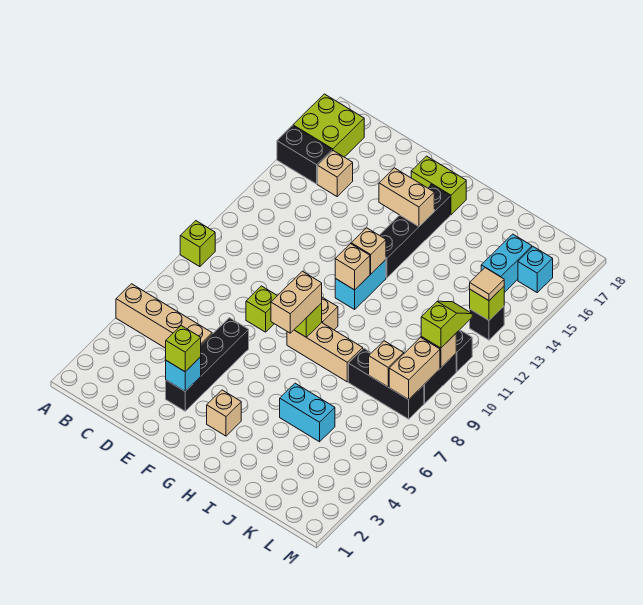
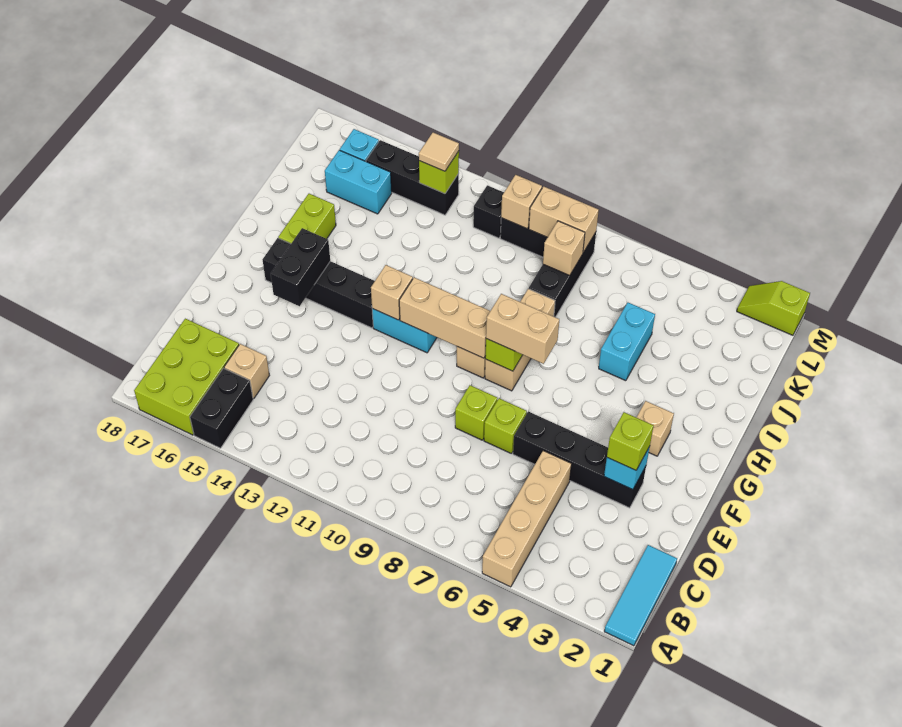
none -> cyan 1x3 tile [604,545,677,646]
lime 1x1 brick [180,221,215,267] -> lime 1x1 brick moved to [484,398,527,454]
lime 2x2 brick [293,94,364,157] -> lime 2x3 brick [134,319,239,435]
tan 1x2 brick [379,168,434,226] -> black 1x2 brick [271,228,330,306]
lime 1x2 brick [411,156,466,215] -> lime 1x2 brick moved to [278,194,336,244]
tan 1x1 brick [335,244,370,290] -> tan 1x3 brick [399,277,490,358]
lime 1x2 slope [421,301,472,348] -> lime 1x2 slope moved to [737,281,810,335]
black 1x1 brick [470,306,504,340] -> black 1x3 brick [366,140,459,215]

